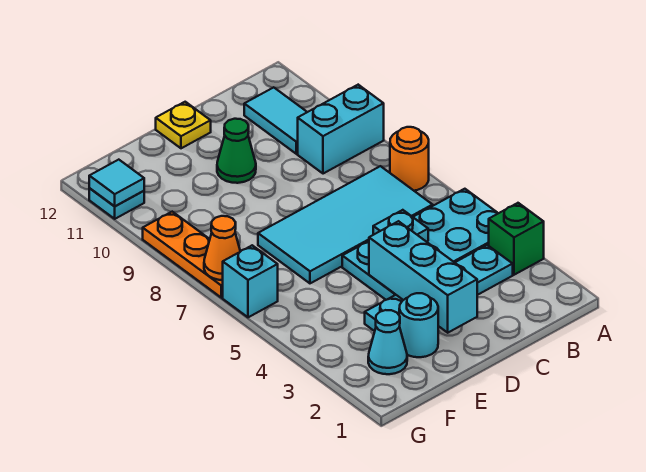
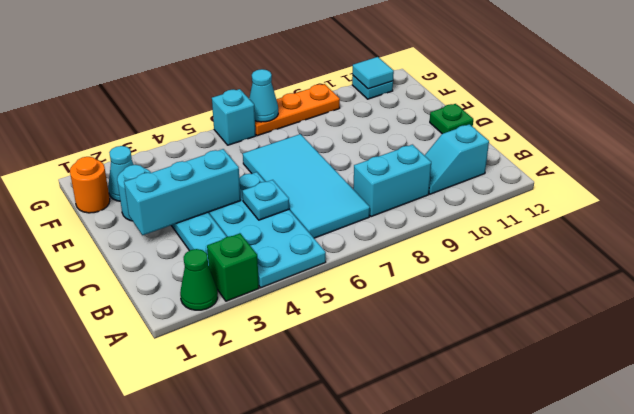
orange 1x1 round brick [390,127,429,191] -> orange 1x1 round brick moved to [70,157,110,213]
cyan 1x2 brick [298,85,384,174] -> cyan 1x2 brick turned to [353,145,431,217]
cyan 1x2 tile [244,87,307,154] -> cyan 1x2 slope [424,124,489,194]
green 1x1 cone [217,119,256,183] -> green 1x1 cone moved to [180,249,218,310]
yellow 1x1 plate [156,102,211,148] -> green 1x1 plate [430,104,473,134]
orange 1x1 cone [204,216,240,280] -> cyan 1x1 cone [249,69,278,122]

